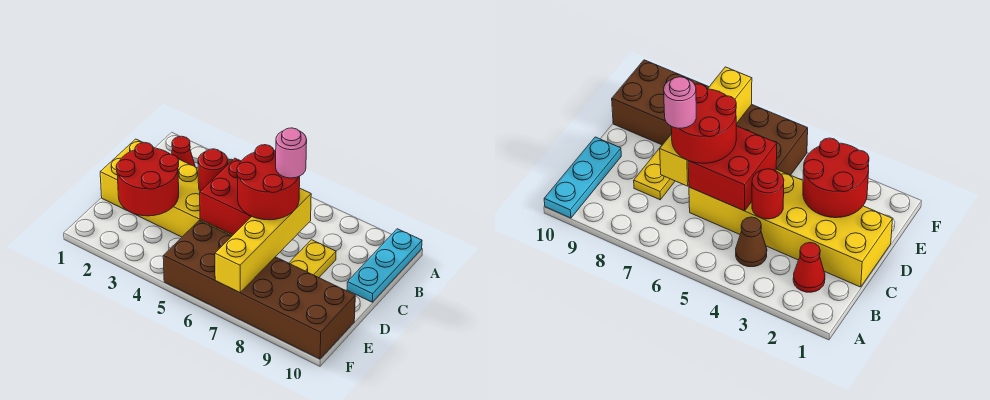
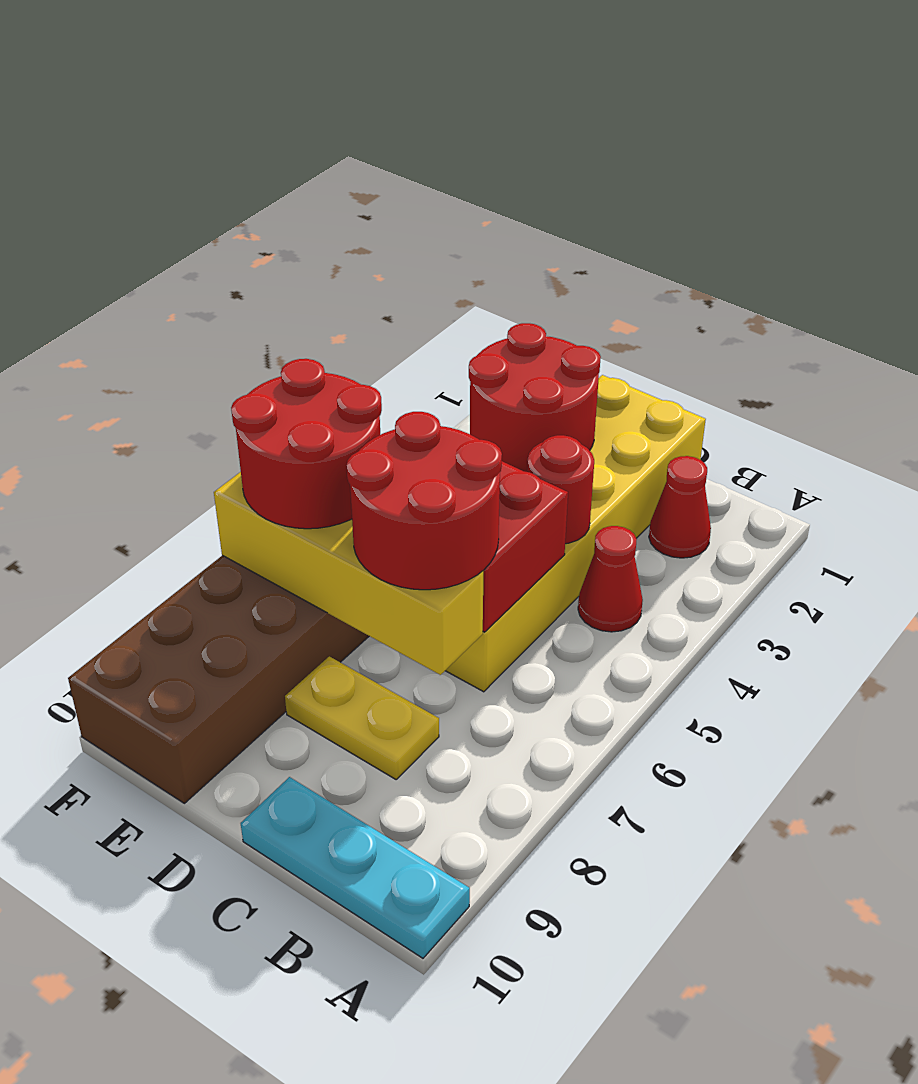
brown 1x1 cone [736,217,767,267] -> red 1x1 cone [578,526,643,632]
pink 1x1 round brick [276,128,307,178] -> none
none -> red 2x2 round brick [231,359,382,529]

